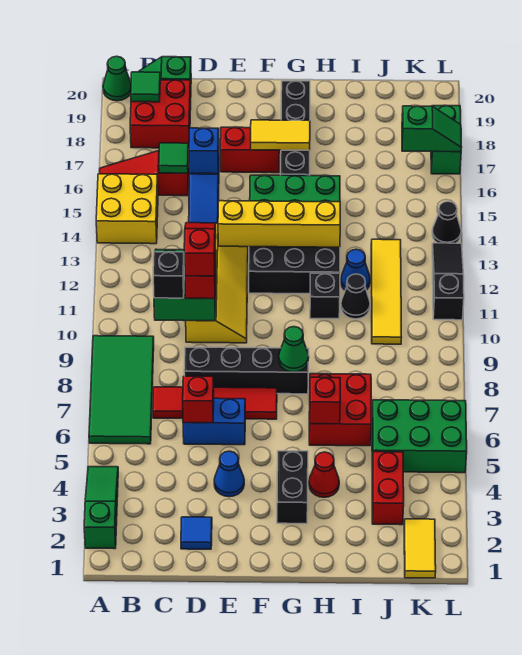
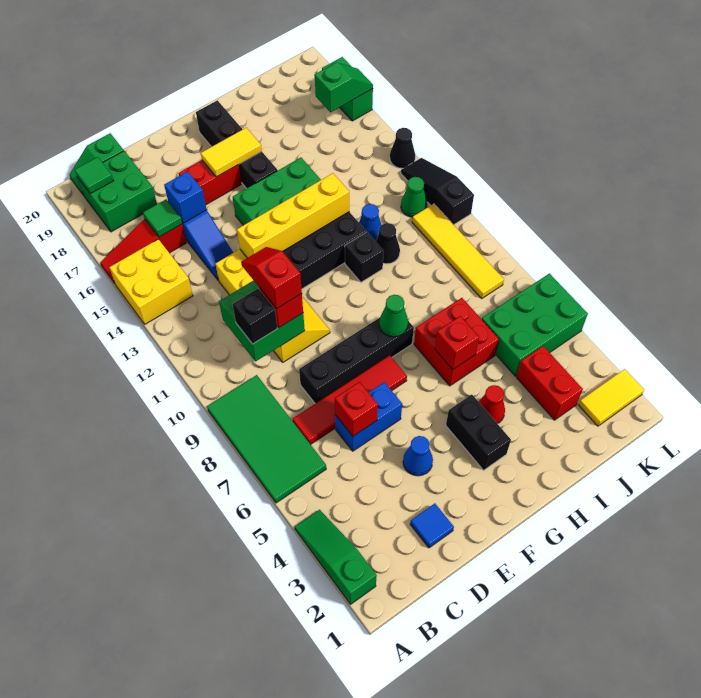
green 1x1 cone [103,56,131,101] -> green 1x1 cone moved to [401,177,427,217]
red 2x2 brick [130,80,191,148] -> green 2x2 brick [77,151,157,232]
yellow 1x4 tile [371,239,401,344] -> yellow 1x4 tile moved to [412,204,504,298]
yellow 1x2 tile [404,519,436,578] -> yellow 1x2 tile turned to [579,369,644,426]

